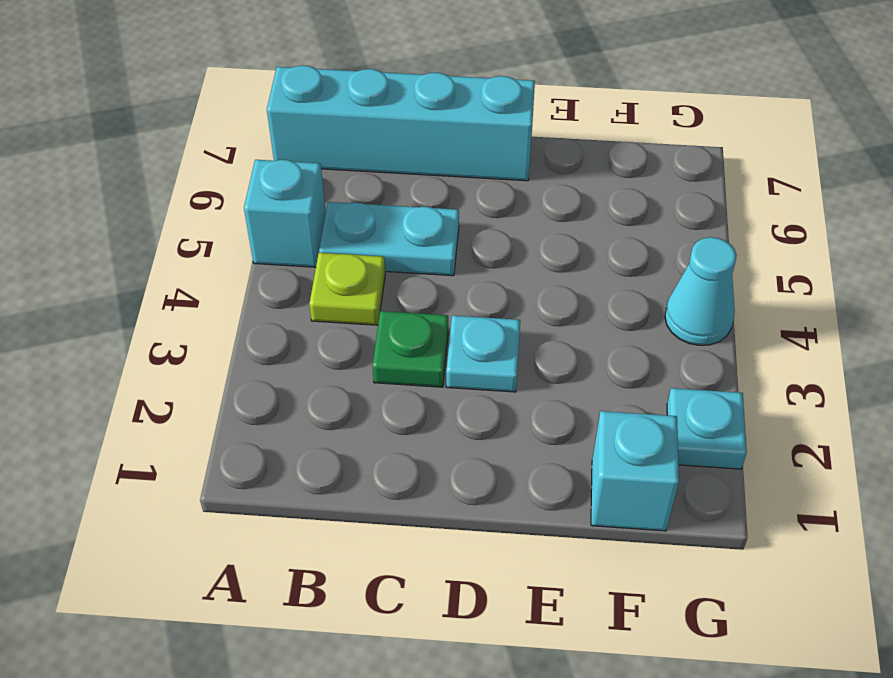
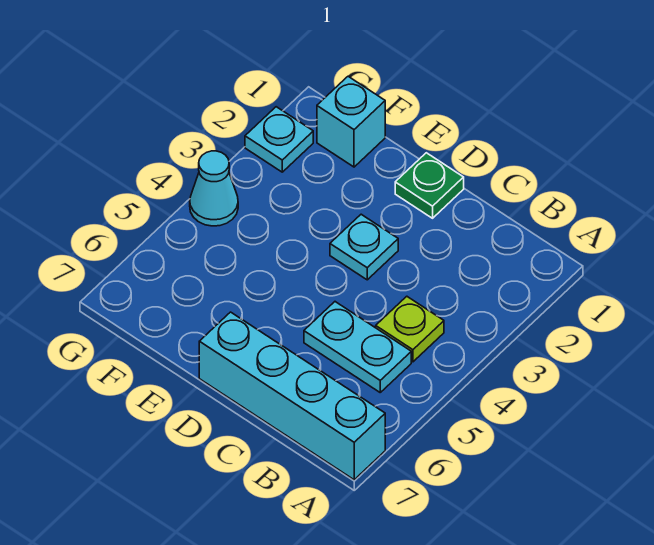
cyan 1x1 brick [244,160,326,267] -> none
green 1x1 plate [372,311,448,387] -> green 1x1 plate moved to [395,153,464,218]

